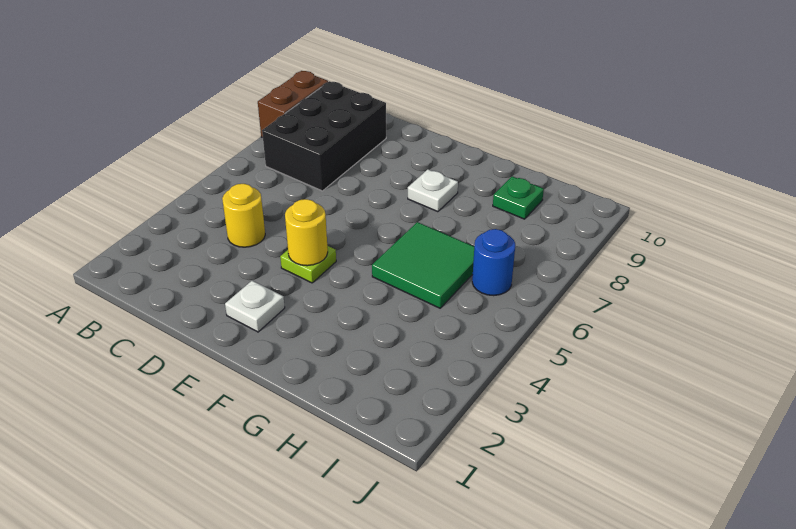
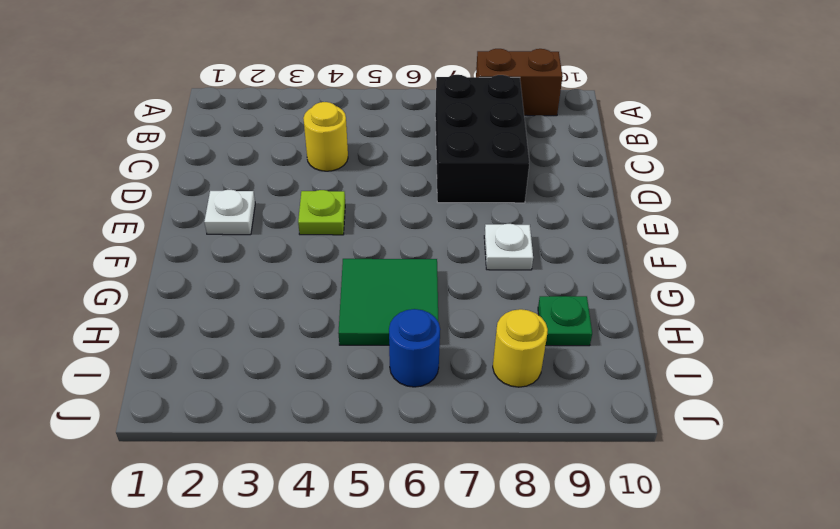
black 2x3 brick [262,81,386,191] -> black 2x3 brick turned to [435,75,529,203]
yellow 1x1 round brick [285,199,328,266] -> yellow 1x1 round brick moved to [493,309,548,387]

